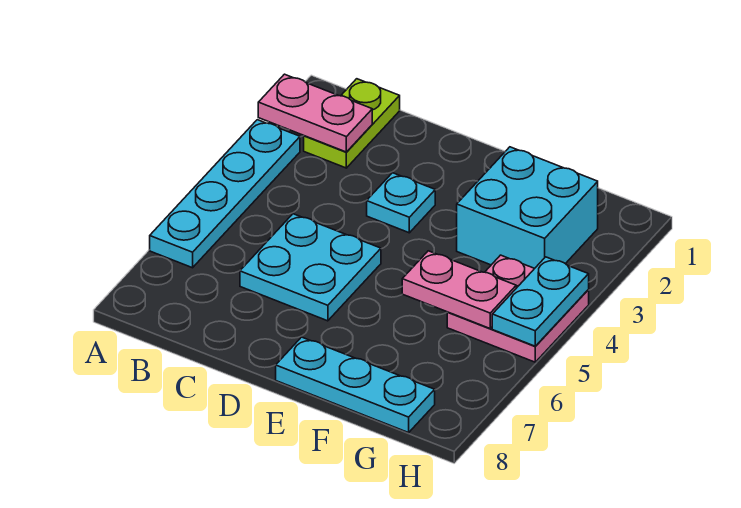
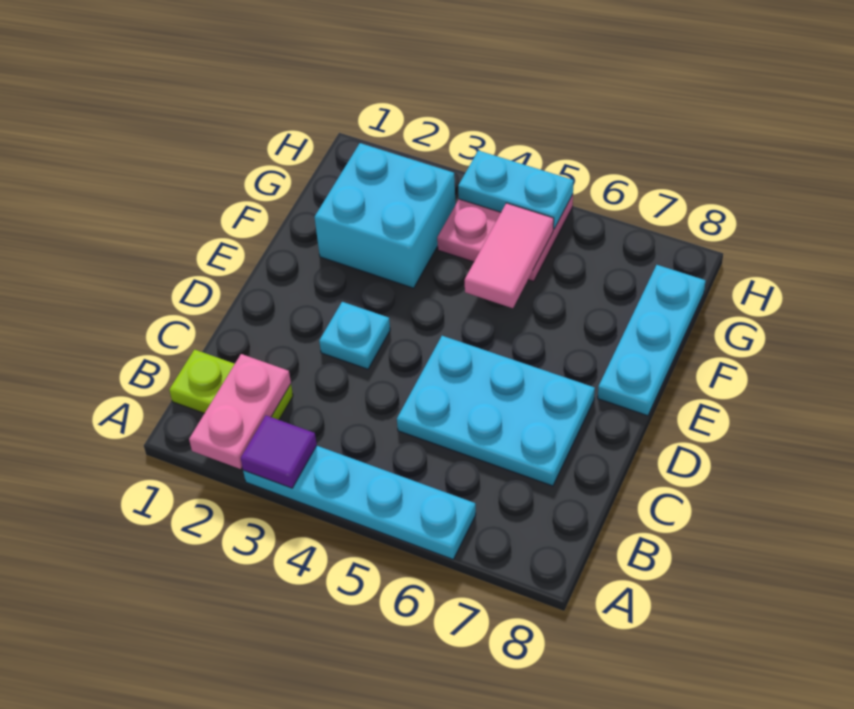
none -> purple 1x1 tile [241,415,317,488]
cyan 2x2 plate [240,214,381,321] -> cyan 2x3 plate [397,336,595,486]
pink 1x2 plate [402,251,516,328] -> pink 1x2 tile [465,203,554,308]

